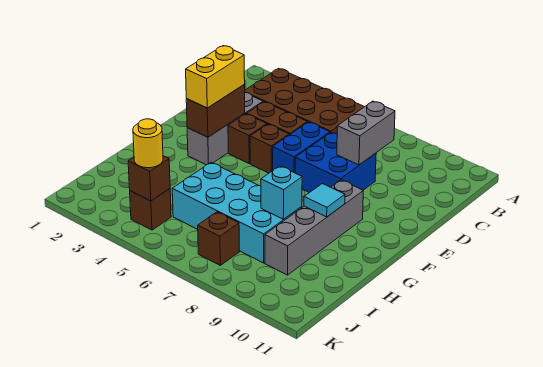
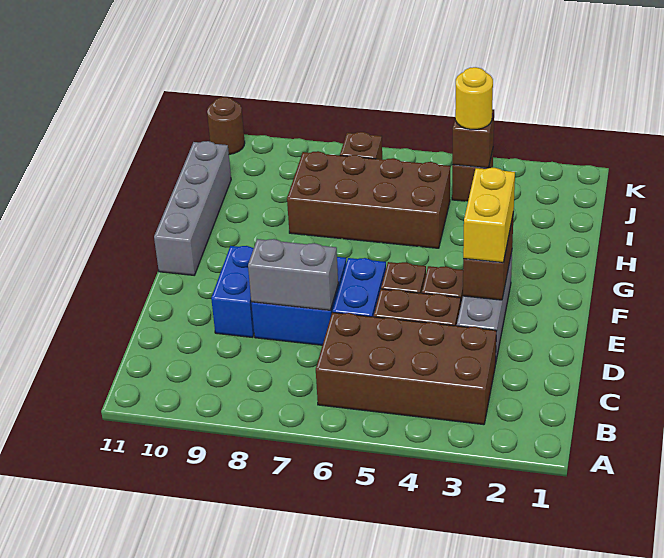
grey 1x2 brick [337,101,395,165] -> grey 1x2 brick turned to [248,239,338,310]
none -> blue 1x2 brick [211,246,254,337]
grey 1x4 brick [265,180,363,275] -> grey 1x4 brick moved to [154,141,231,275]
cyan 1x1 tile [304,184,345,217] -> none
cyan 2x4 brick [172,163,302,263] -> brown 2x4 brick [287,151,450,248]
cyan 1x1 brick [261,166,302,219] -> none
none -> brown 1x1 round brick [207,97,245,154]

